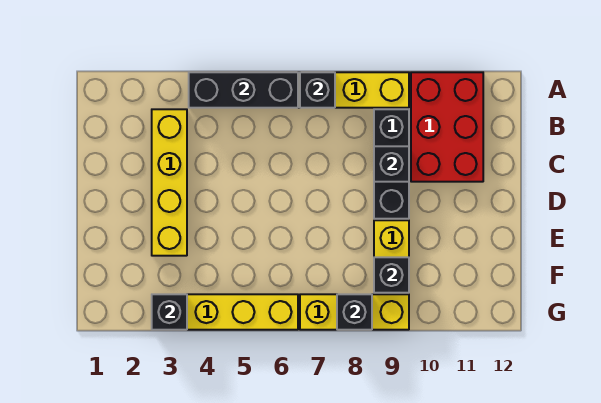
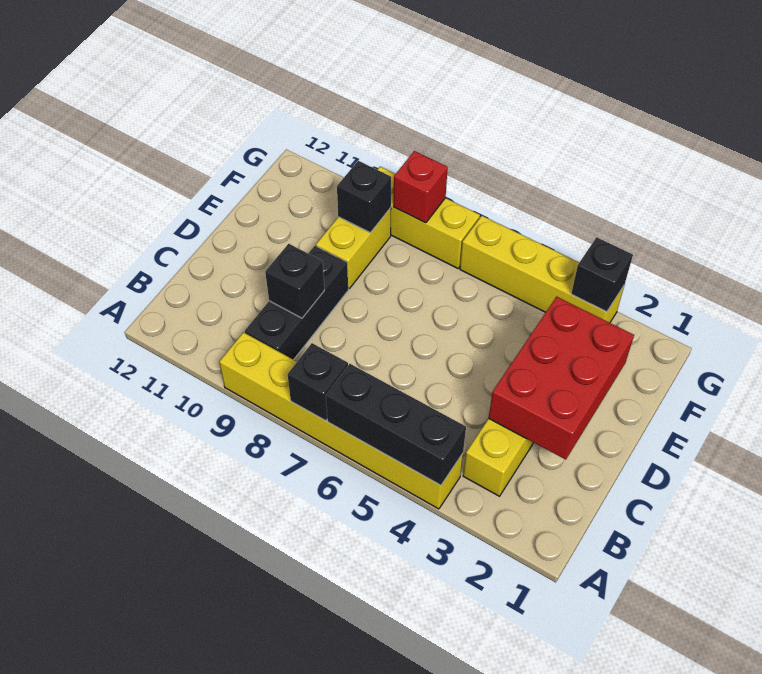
red 2x3 brick [411,72,483,182] -> red 2x3 brick moved to [489,297,634,460]
black 1x1 brick [337,294,372,330] -> red 1x1 brick [393,151,448,223]

